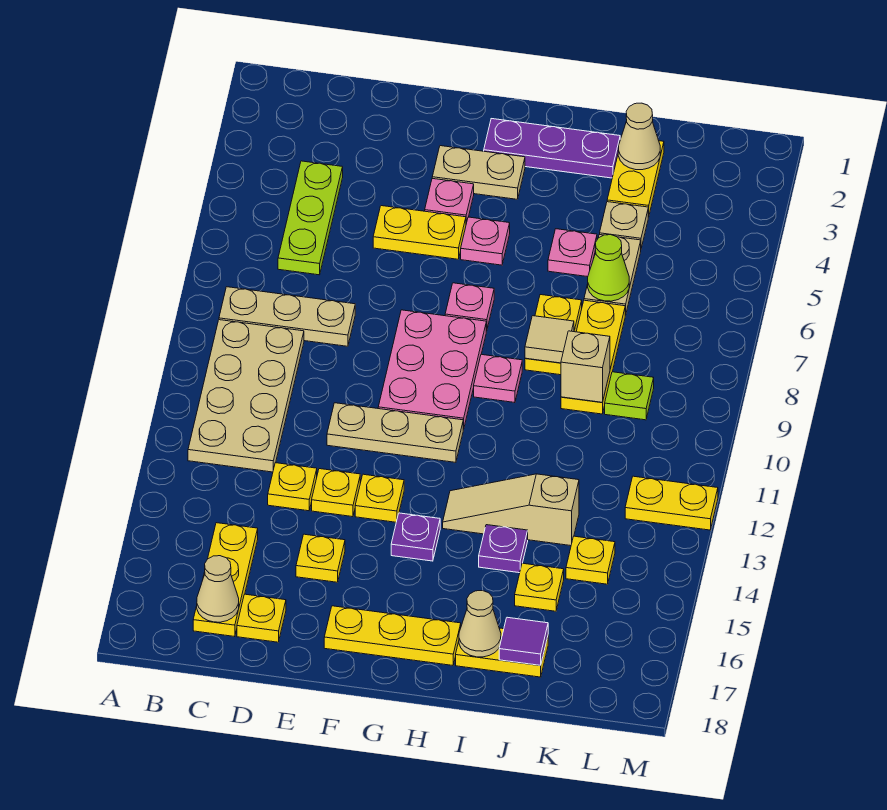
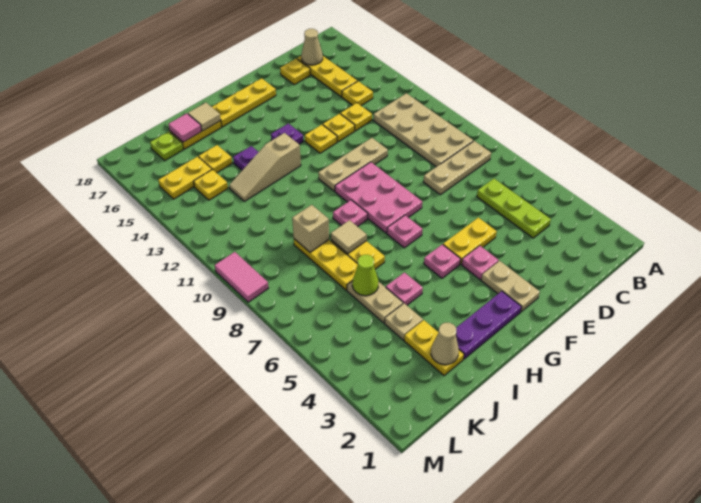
yellow 1x1 plate [296,534,345,582] -> yellow 1x1 plate moved to [342,81,373,106]
tan 1x2 plate [432,146,525,199] -> tan 1x2 plate turned to [481,261,540,312]
tan 1x3 slope [443,474,579,546] -> tan 1x3 slope turned to [229,133,301,201]
tan 1x1 cone [459,591,501,657] -> tan 1x1 tile [188,103,221,131]
purple 1x1 tile [499,617,548,665] -> pink 1x1 tile [168,113,202,142]
lime 1x1 plate [605,372,654,420] -> lime 1x1 plate moved to [150,132,183,161]
yellow 1x2 plate [625,476,718,530] -> yellow 1x2 plate moved to [158,157,212,199]
none -> pink 1x2 tile [215,252,268,302]

